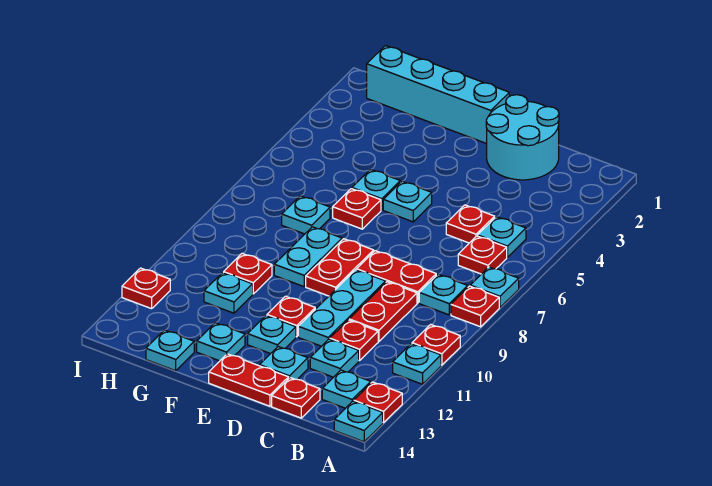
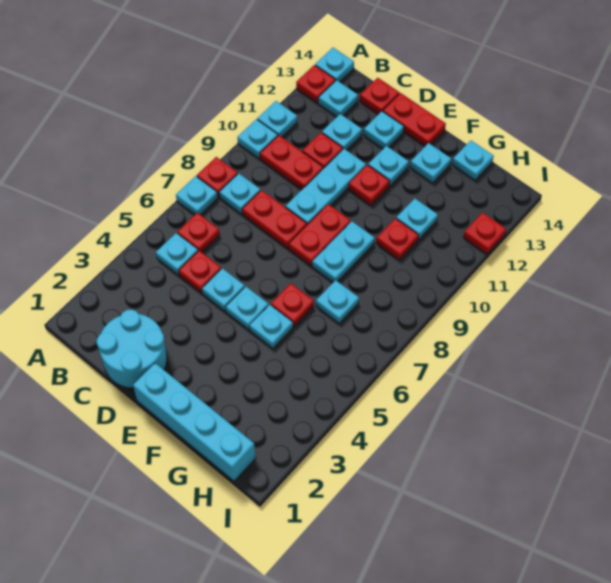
red 1x1 plate [412,325,460,365] -> cyan 1x1 plate [237,119,278,158]
red 1x2 plate [349,282,417,341] -> red 1x2 plate turned to [260,135,323,189]
none -> cyan 1x1 plate [202,268,245,311]

